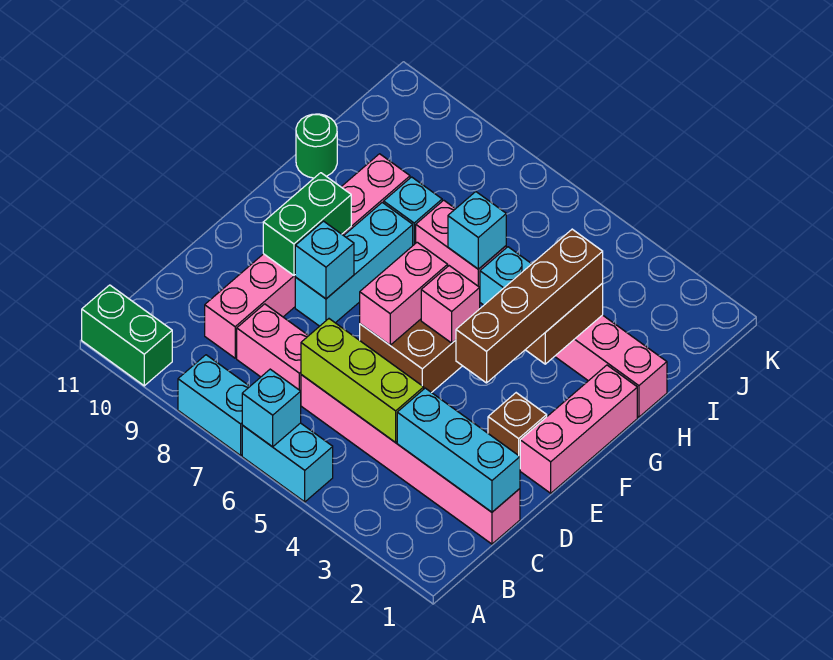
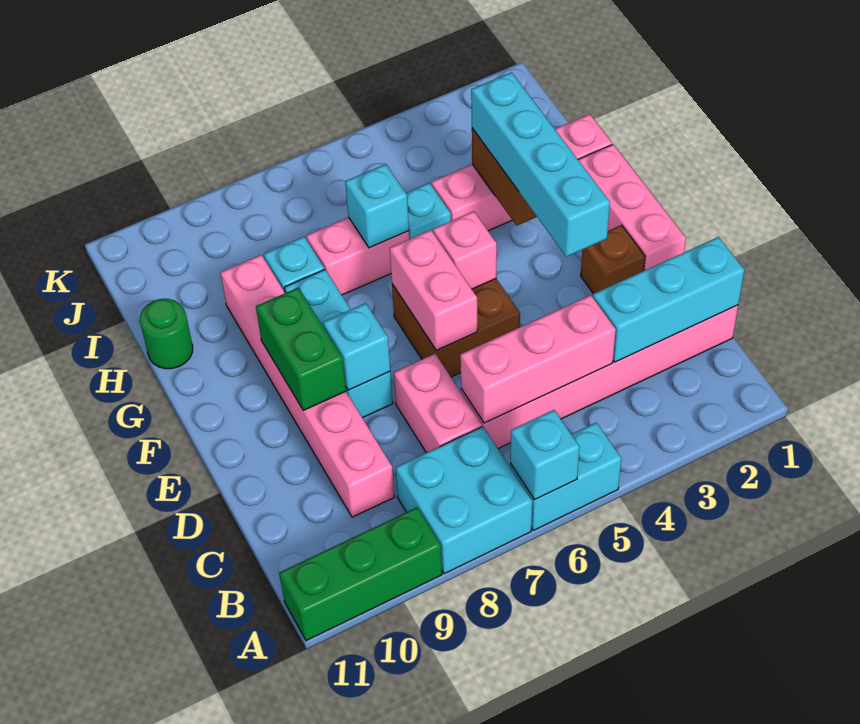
cyan 1x2 brick [178,355,250,455] -> cyan 2x2 brick [396,427,532,574]
green 1x2 brick [82,285,172,386] -> green 1x3 brick [279,507,442,641]
lime 1x3 brick [301,319,424,443] -> pink 1x3 brick [460,295,616,423]
pink 1x2 brick [237,304,309,391] -> pink 1x2 brick turned to [394,354,482,453]
brown 1x4 brick [456,229,603,383] -> cyan 1x4 brick [471,72,610,257]

